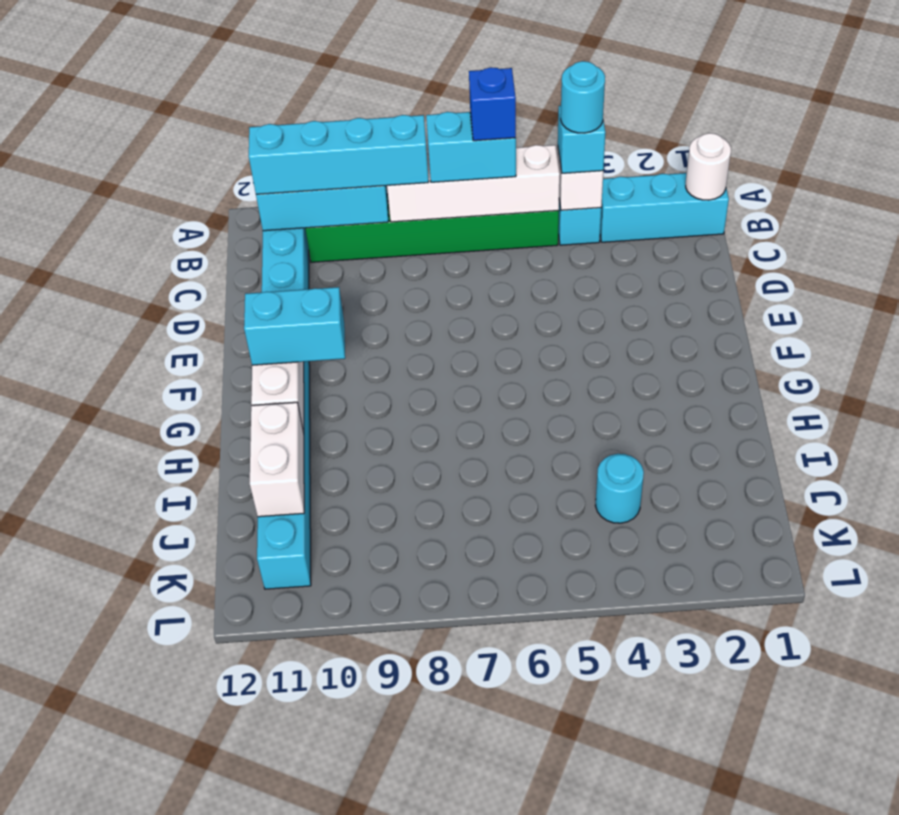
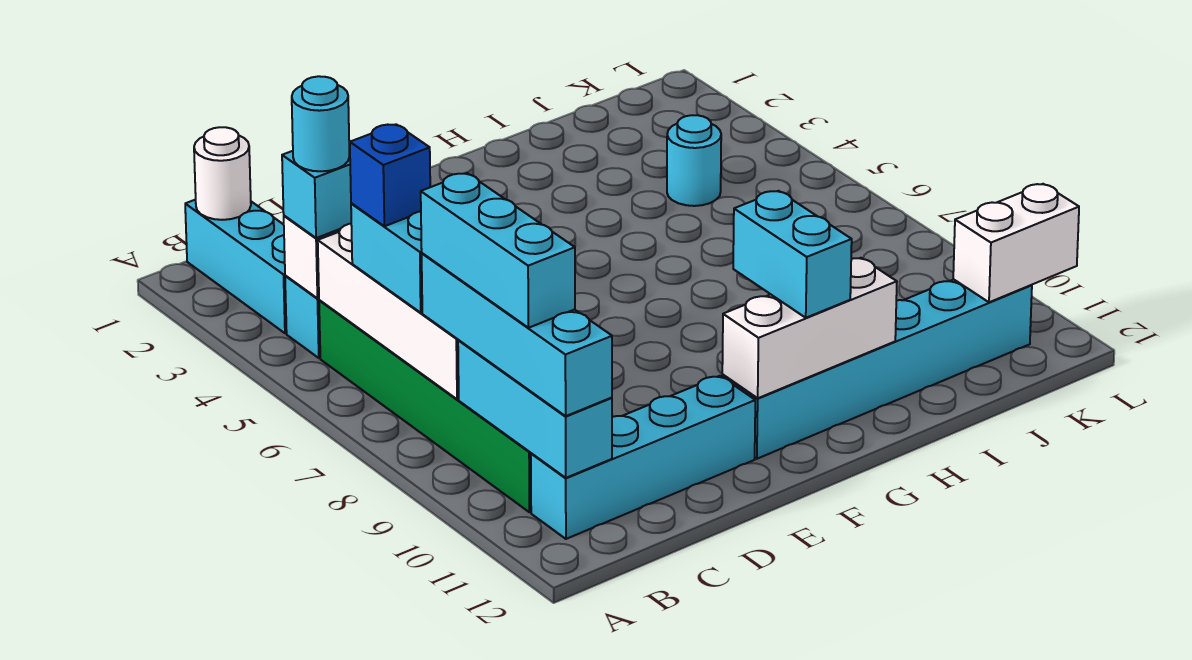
none -> cyan 1x3 brick [421,173,575,328]
white 1x2 brick [250,402,304,517] -> white 1x2 brick moved to [953,184,1079,302]

